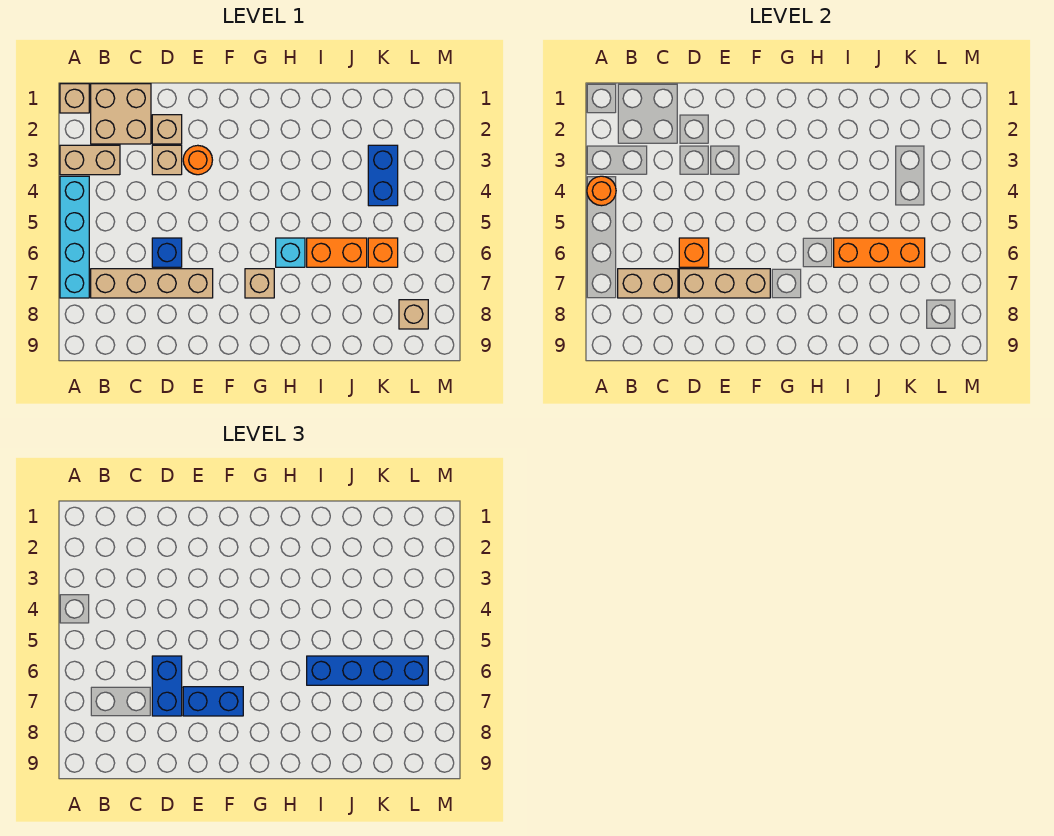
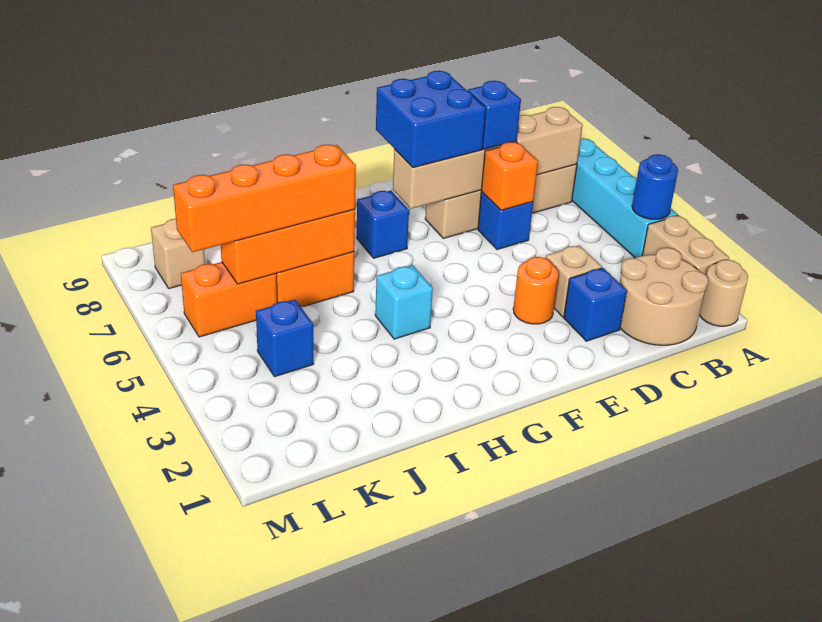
tan 1x1 brick [60,84,89,113] -> tan 1x1 round brick [699,260,748,326]
tan 1x2 brick [60,145,120,175] -> tan 1x2 brick turned to [642,215,729,275]
orange 1x1 round brick [587,176,616,206] -> blue 1x1 round brick [632,154,678,219]
tan 2x2 brick [91,84,151,144] -> tan 2x2 round brick [620,248,708,345]
tan 1x1 brick [152,115,182,144] -> blue 1x1 brick [564,268,627,341]
blue 1x2 brick [152,656,182,716] -> blue 1x1 brick [468,81,521,149]
blue 1x2 brick [183,687,243,716] -> blue 2x2 brick [376,71,486,168]
tan 1x1 brick [245,269,274,298] -> blue 1x1 brick [357,191,409,258]
cyan 1x1 brick [276,238,305,267] -> cyan 1x1 brick moved to [375,265,433,339]
blue 1x4 brick [307,656,428,685] -> orange 1x4 brick [173,145,356,252]
blue 1x2 brick [368,145,398,206] -> blue 1x1 brick [256,300,314,377]
orange 1x1 brick [368,238,398,267] -> orange 1x2 brick [181,262,277,337]

